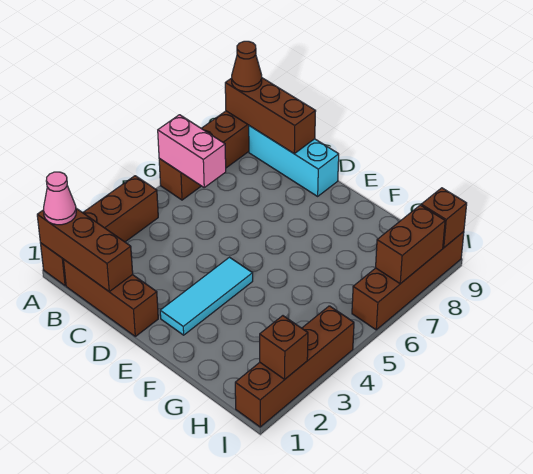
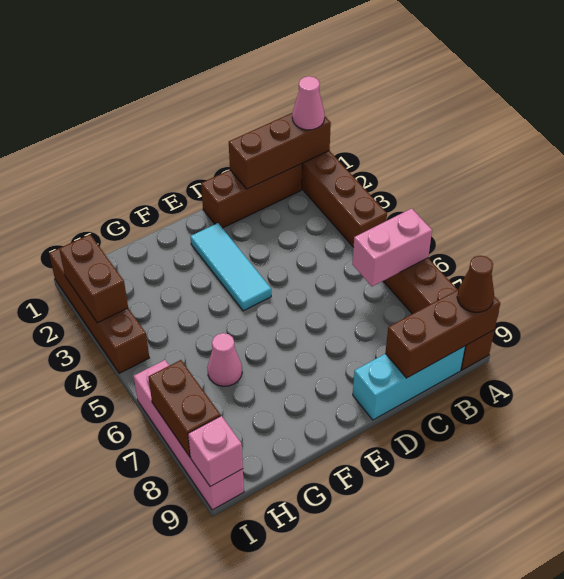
none -> pink 1x1 cone [207,333,242,386]
brown 1x1 brick [260,316,308,379] -> brown 1x2 brick [59,235,128,323]
brown 1x4 brick [352,232,464,330] -> pink 1x4 brick [134,360,244,510]
brown 1x1 brick [421,188,467,248] -> pink 1x1 brick [188,416,243,487]

